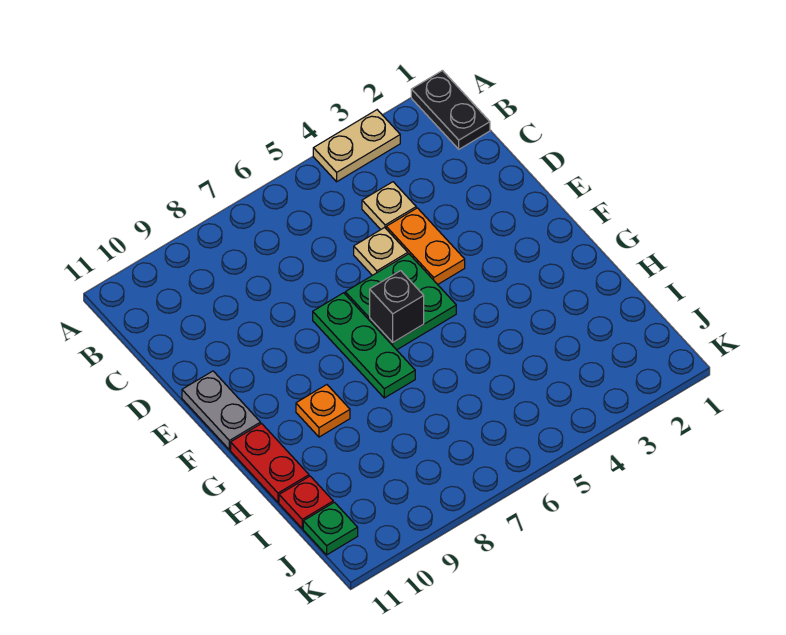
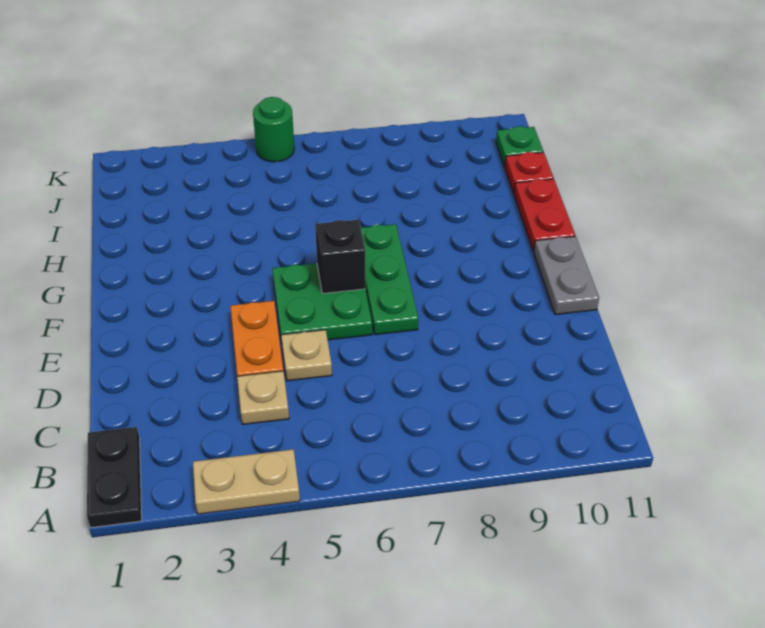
orange 1x1 plate [296,385,350,437] -> none
none -> green 1x1 round brick [253,97,294,162]

